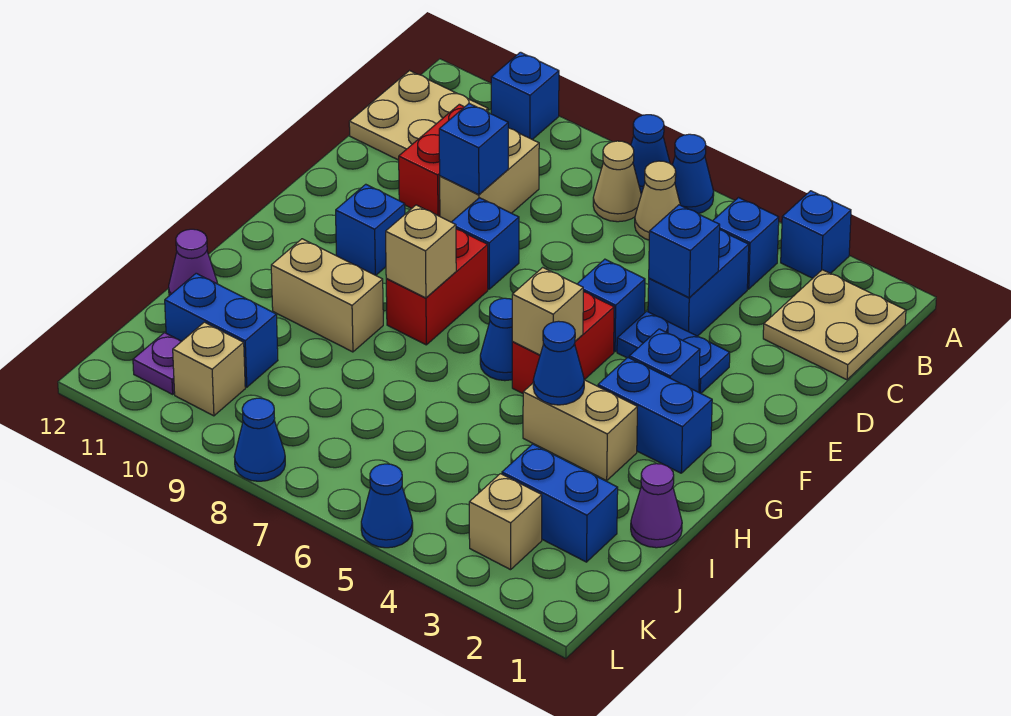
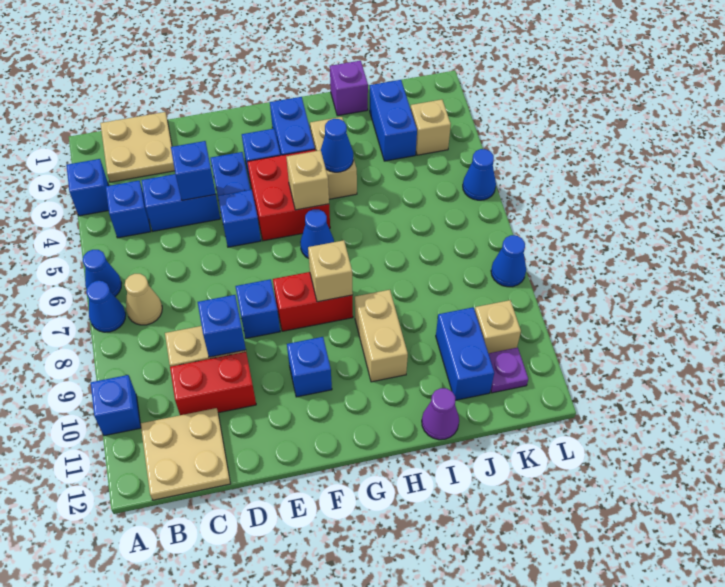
tan 1x1 cone [635,161,680,240] -> none
red 1x2 brick [512,292,614,393] -> red 2x2 brick [247,149,330,241]
purple 1x1 cone [631,464,682,548] -> purple 1x1 brick [330,61,368,116]

